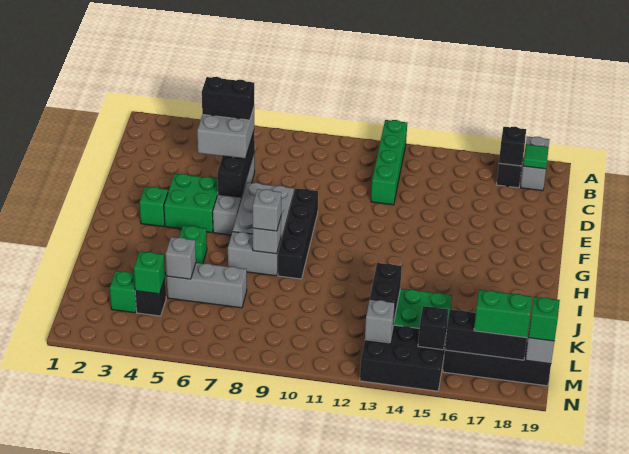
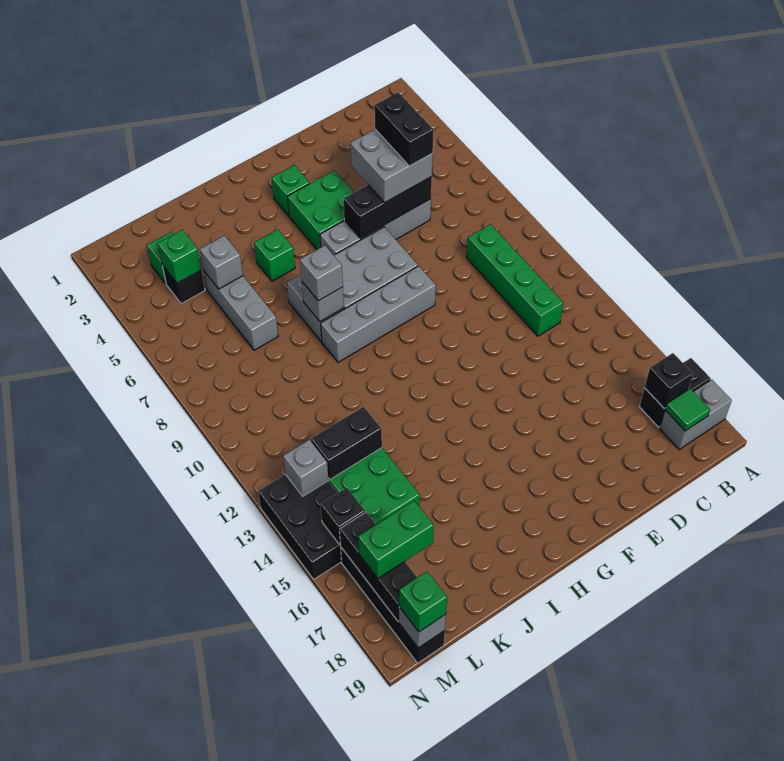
green 1x4 brick [371,120,407,205] -> green 1x4 brick turned to [467,224,563,336]
black 1x4 brick [278,188,318,279] -> grey 1x4 brick [321,266,436,362]
green 1x2 brick [474,290,532,338] -> green 1x2 brick turned to [358,501,434,578]

